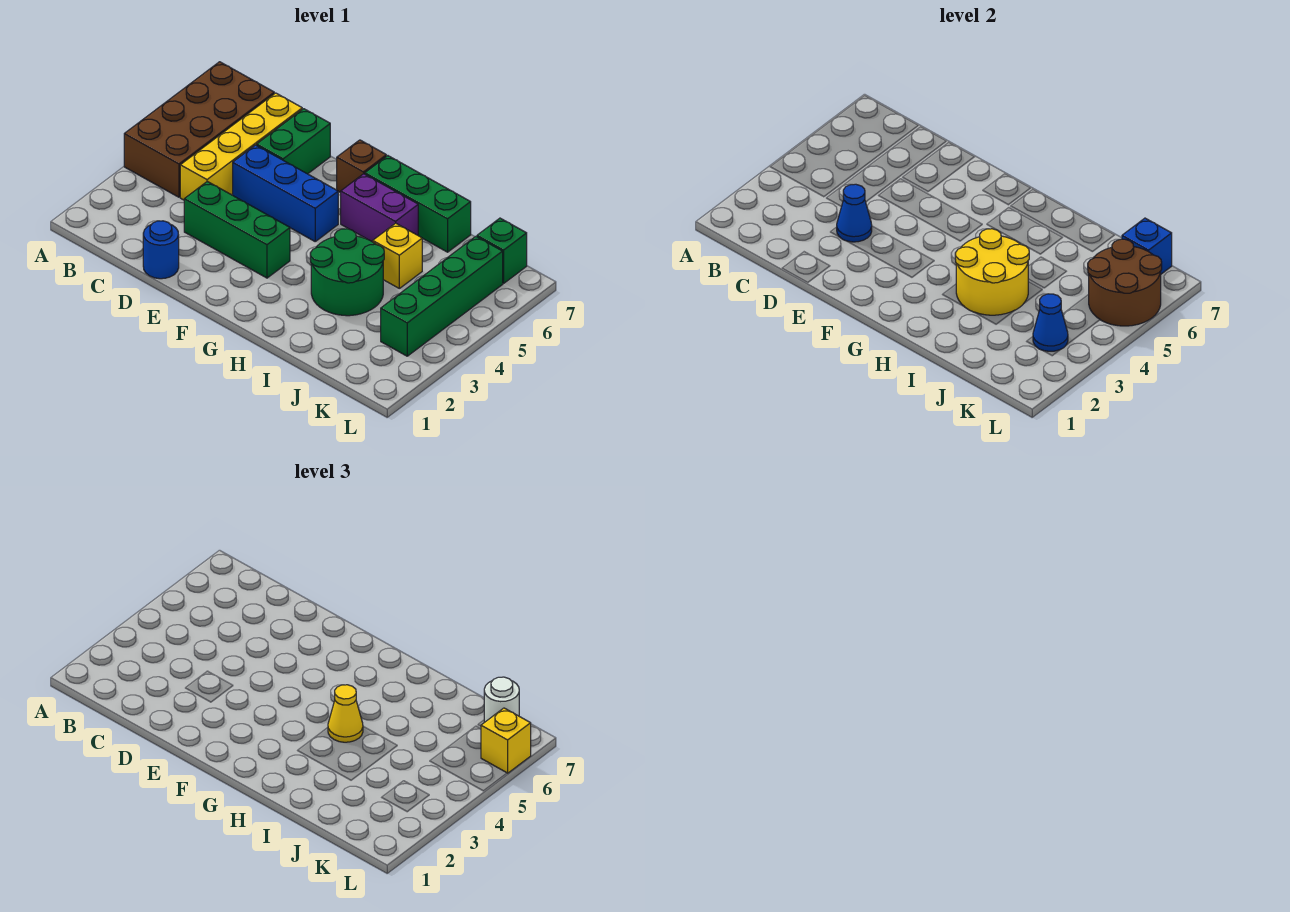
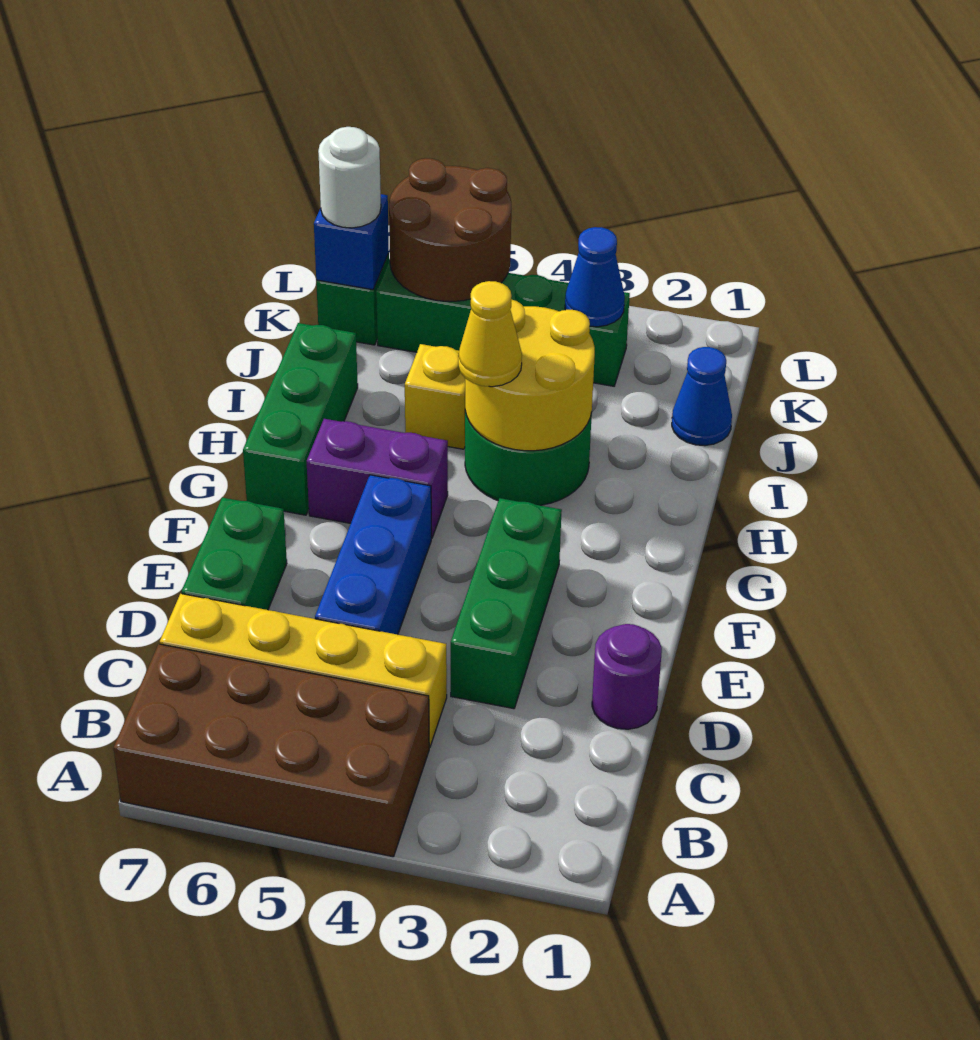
blue 1x1 round brick [143,221,179,279] -> purple 1x1 round brick [592,624,662,729]
blue 1x1 cone [837,184,872,242] -> blue 1x1 cone moved to [672,347,732,446]
green 1x2 brick [257,109,330,174] -> green 1x2 brick turned to [181,498,287,610]
brown 1x1 brick [337,140,386,193] -> none
purple 1x2 brick [341,174,418,242] -> purple 1x2 brick turned to [306,419,448,538]
yellow 1x1 brick [481,708,531,773] -> none

